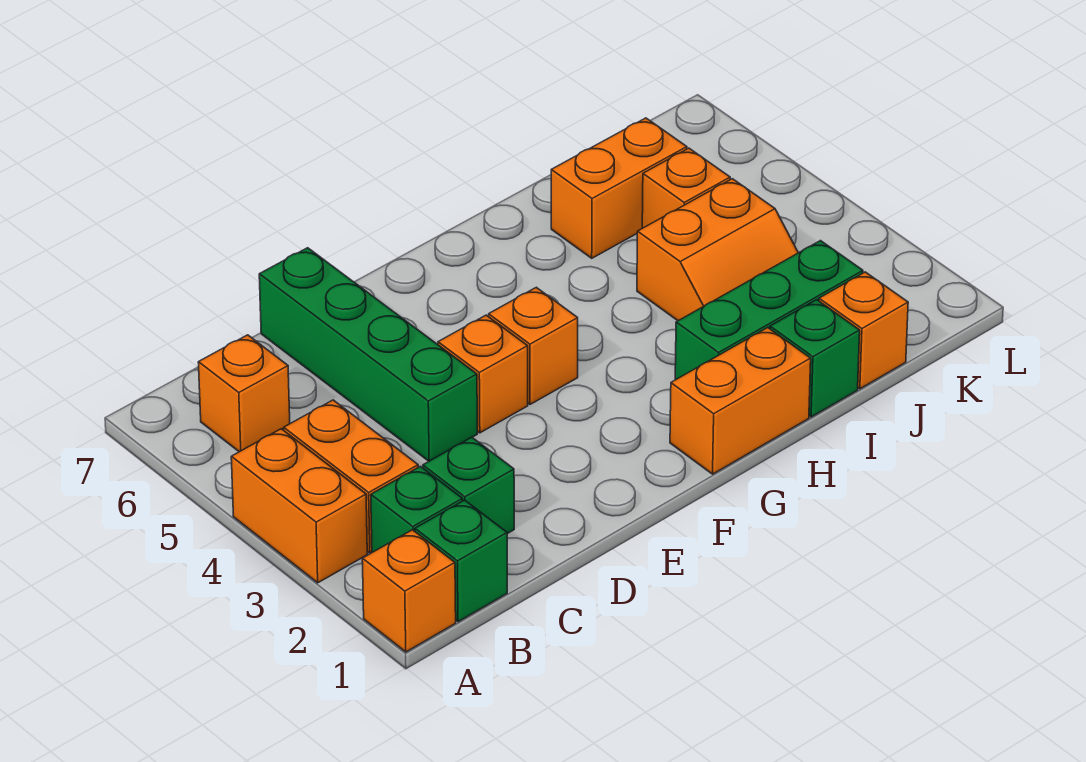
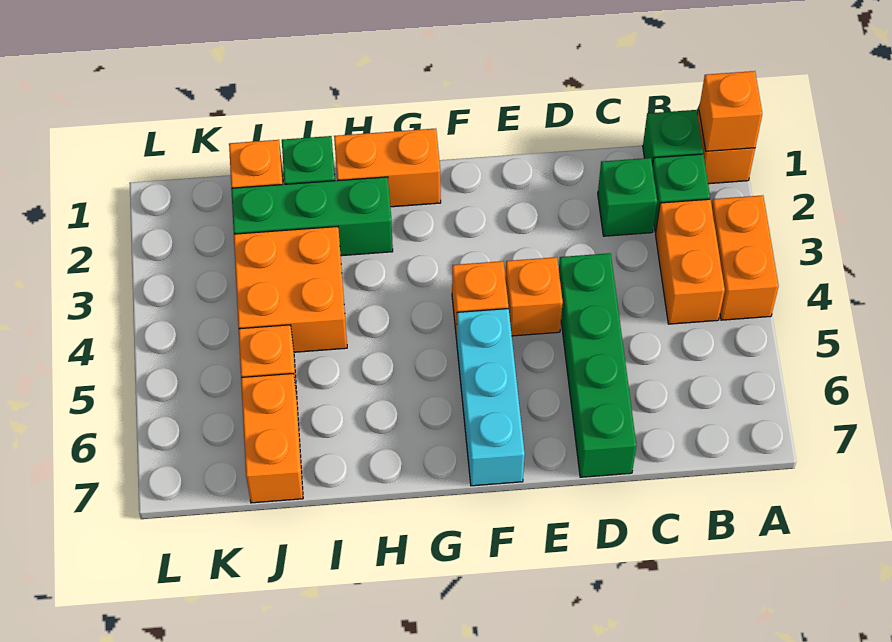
orange 1x1 brick [198,335,290,452] -> orange 1x1 brick moved to [699,71,762,151]
none -> cyan 1x3 brick [457,309,525,486]
orange 2x2 slope [637,179,798,321] -> orange 2x2 brick [234,227,347,352]
orange 1x2 brick [551,118,687,258] -> orange 1x2 brick turned to [241,374,303,503]

